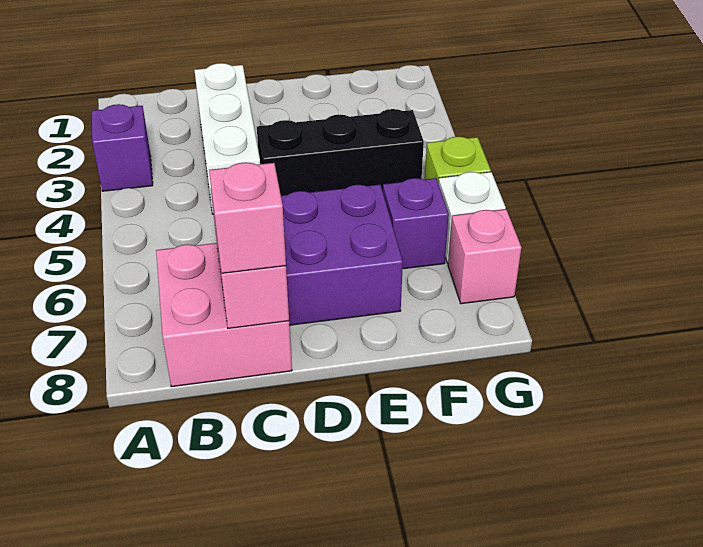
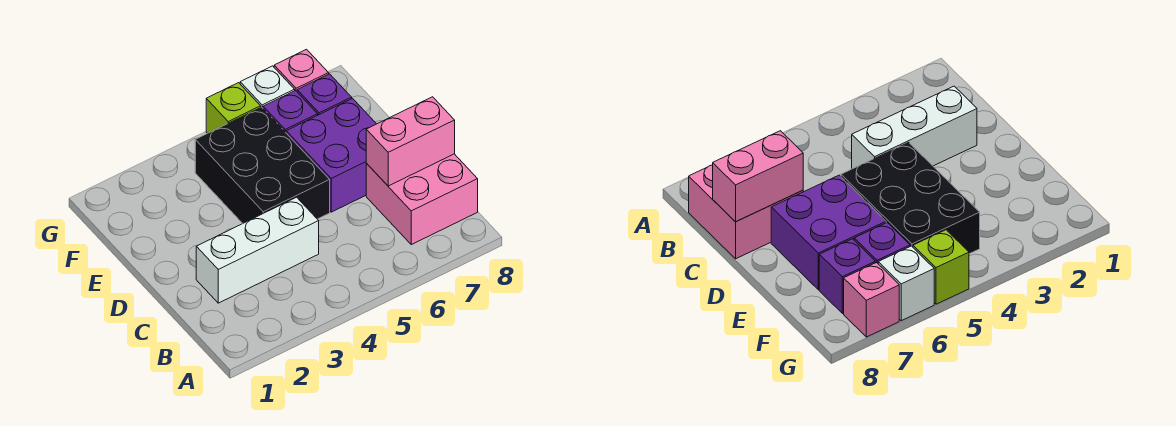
purple 1x1 brick [92,104,153,191] -> purple 1x1 brick moved to [297,74,352,115]
pink 1x1 brick [209,162,286,273] -> none
black 1x3 brick [257,109,424,196] -> black 2x3 brick [195,107,330,223]

